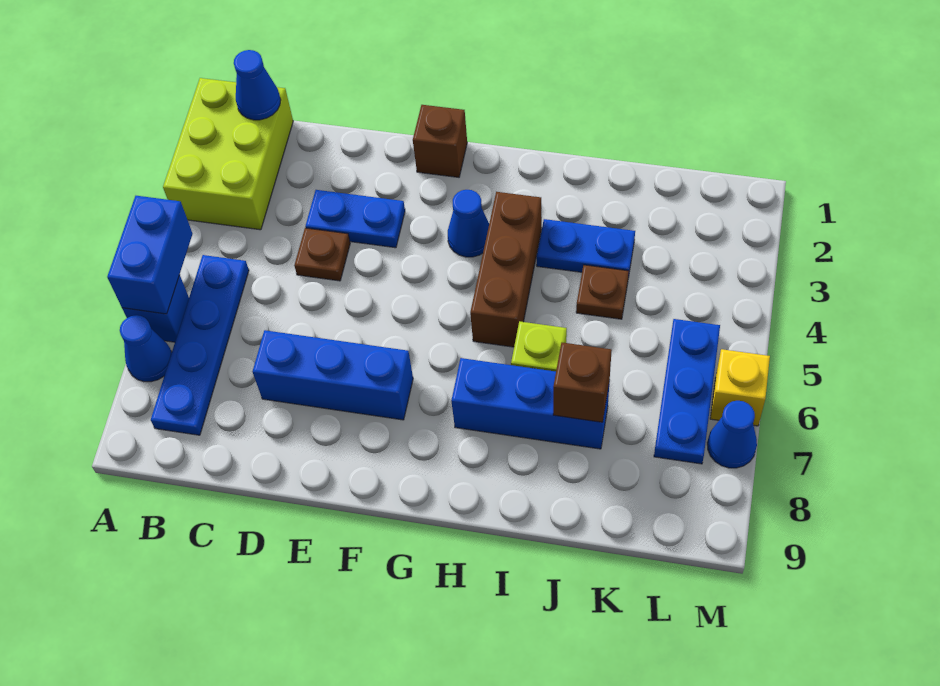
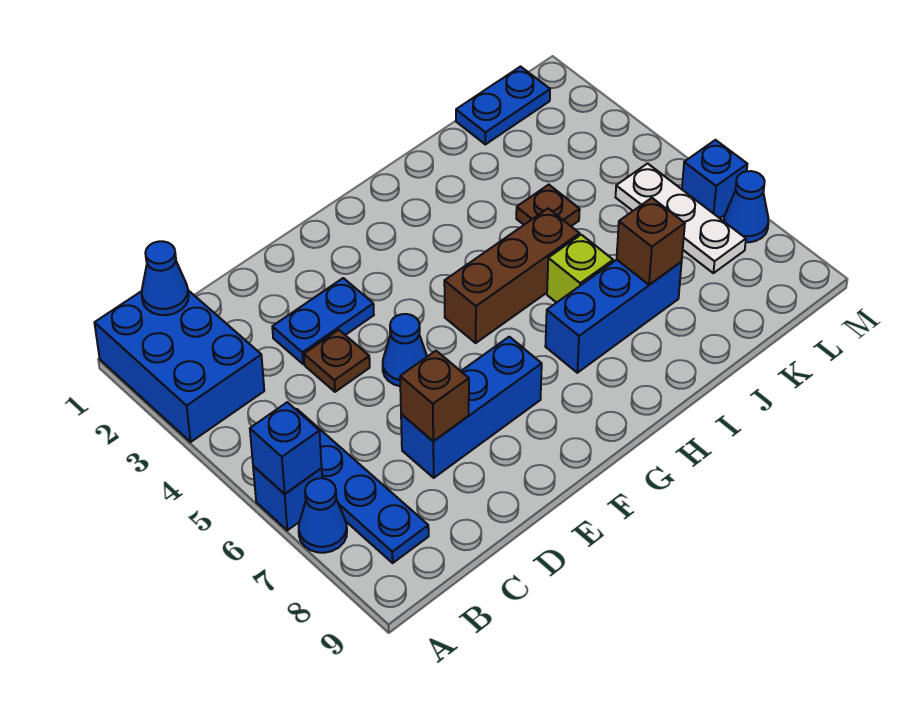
lime 2x3 brick [163,78,293,230] -> blue 2x3 brick [95,290,264,442]
blue 1x2 brick [107,196,193,314] -> blue 1x1 brick [250,402,322,494]
brown 1x1 brick [413,105,467,177] -> brown 1x1 brick moved to [400,351,469,441]
blue 1x1 cone [448,190,489,257] -> blue 1x1 cone moved to [383,314,427,386]
brown 1x3 brick [470,192,542,347] -> brown 1x3 brick turned to [444,209,580,343]
blue 1x2 plate [536,219,635,277] -> blue 1x2 plate moved to [456,67,550,144]
blue 1x3 plate [654,319,720,464] -> white 1x3 plate [616,163,746,273]
yellow 1x1 brick [710,349,770,426] -> blue 1x1 brick [682,140,747,218]

